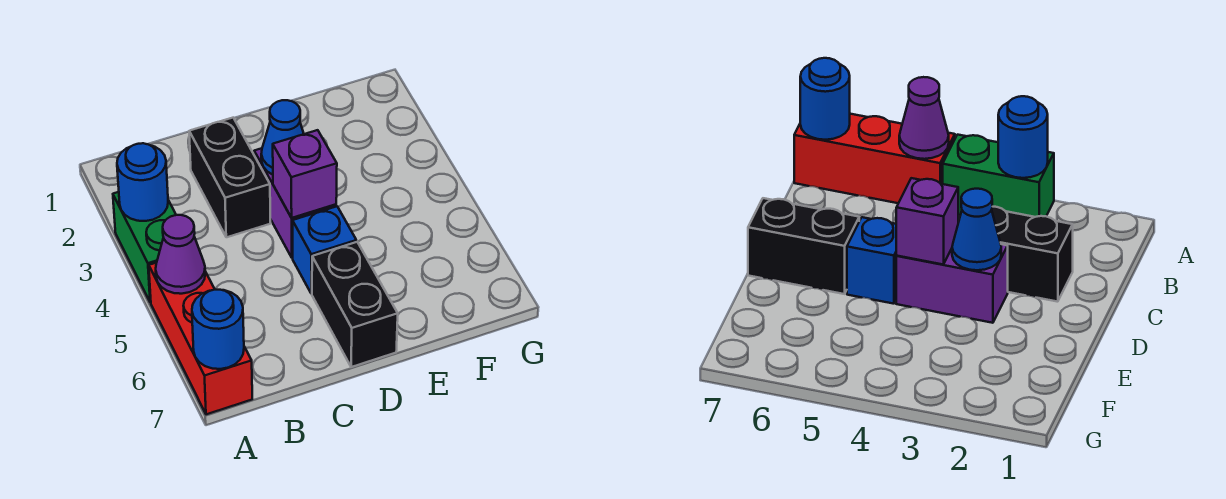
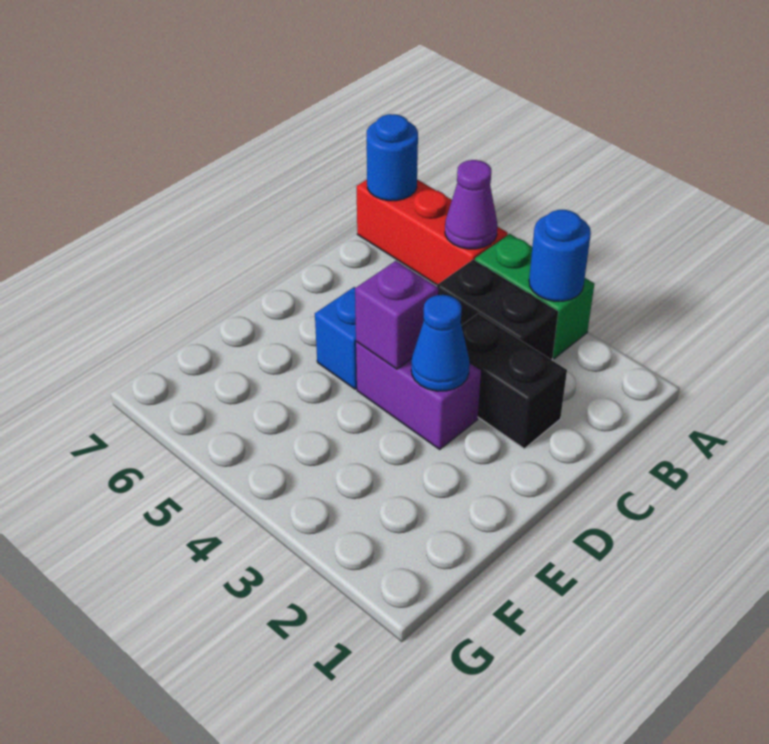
black 1x2 brick [312,242,398,367] -> black 1x2 brick moved to [437,260,558,360]

